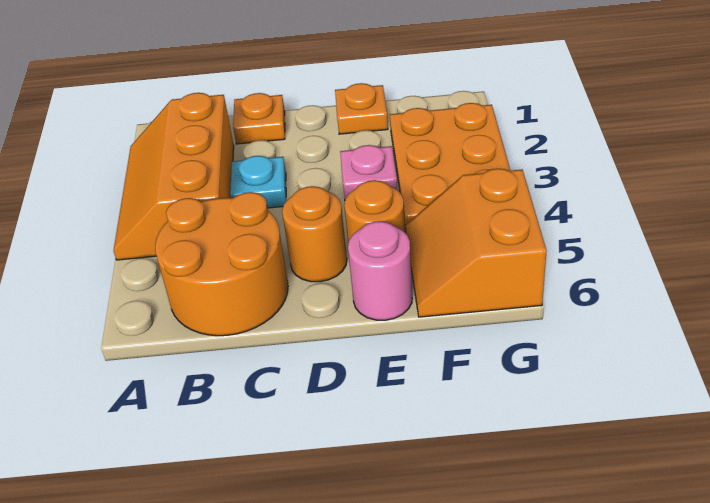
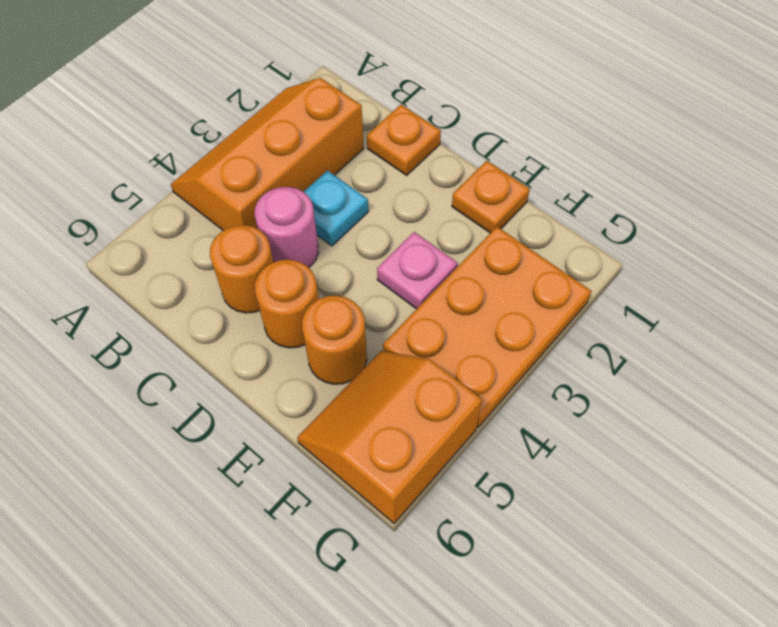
orange 2x2 round brick [155,192,288,336] -> orange 1x1 round brick [210,225,274,313]
pink 1x1 round brick [348,221,412,320] -> pink 1x1 round brick moved to [255,187,318,268]

